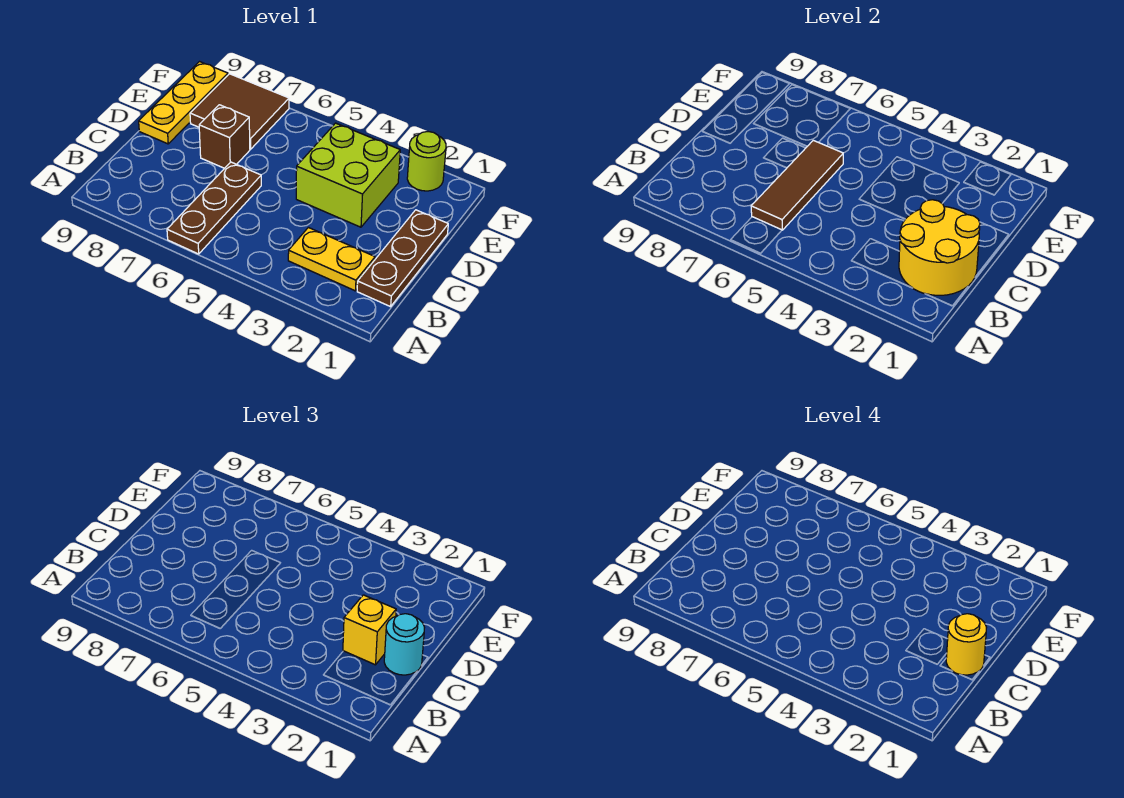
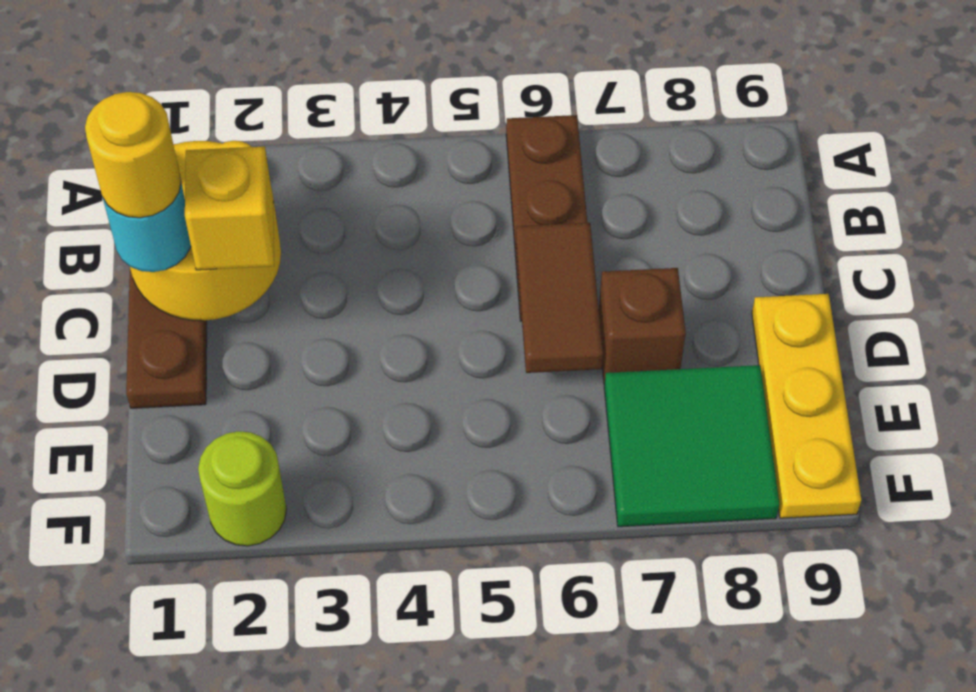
yellow 1x2 plate [288,228,375,291] -> none
brown 1x3 tile [751,140,843,230] -> brown 1x2 tile [516,223,603,373]
lime 2x2 brick [296,123,400,227] -> none
brown 2x2 tile [190,74,289,149] -> green 2x2 tile [604,365,780,527]

